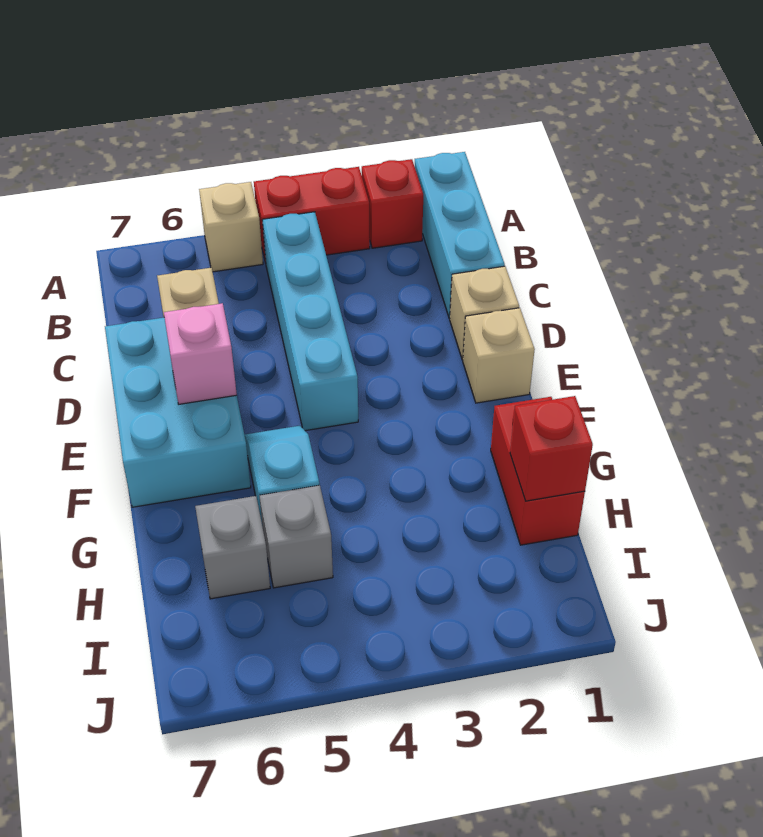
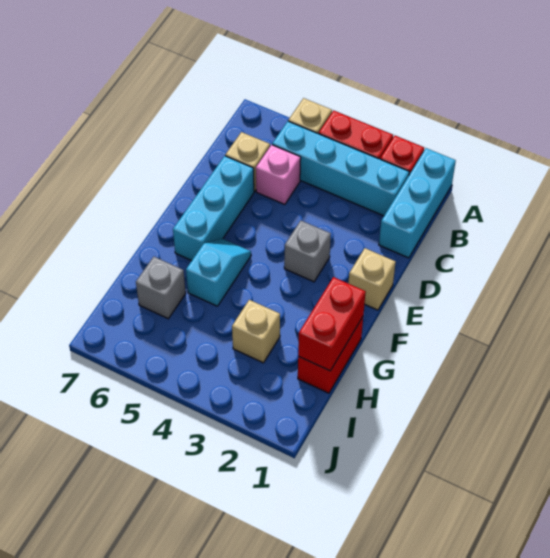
cyan 1x4 brick [262,212,358,431] -> cyan 1x4 brick turned to [272,121,409,216]
tan 1x1 brick [450,266,519,360] -> tan 1x1 brick moved to [232,300,280,363]
cyan 2x3 brick [105,318,251,507] -> cyan 1x3 brick [173,156,254,261]
pink 1x1 brick [164,303,237,404] -> pink 1x1 brick moved to [256,145,301,205]
red 1x1 brick [510,396,593,501] -> red 1x2 brick [298,277,366,371]
grey 1x1 brick [259,485,333,588] -> grey 1x1 brick moved to [284,221,331,282]

